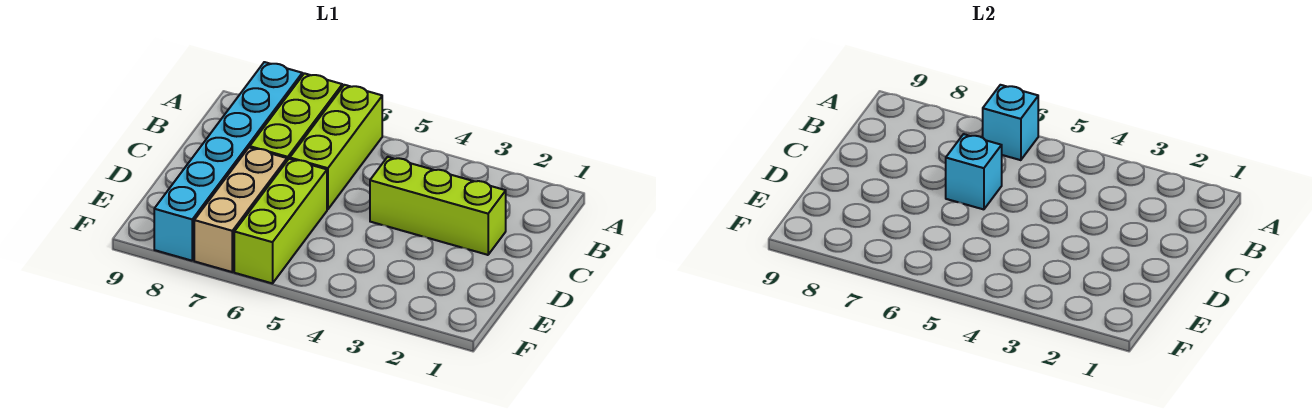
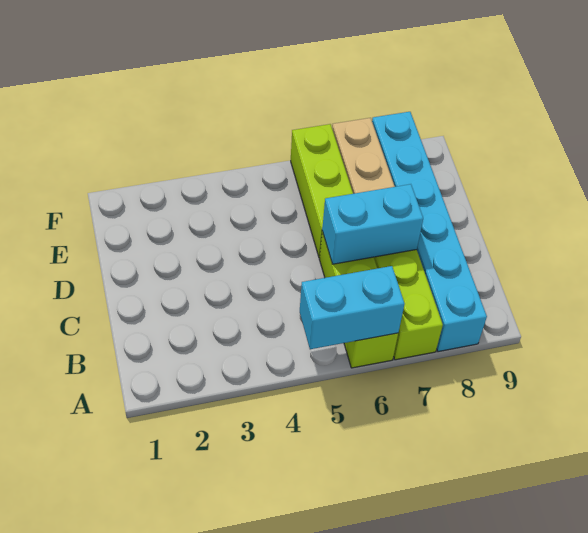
cyan 1x1 brick [983,85,1038,160] -> cyan 1x2 brick [300,266,404,350]
lime 1x3 brick [370,157,506,255] -> none
cyan 1x1 brick [946,134,1002,209] -> cyan 1x2 brick [322,184,423,264]

